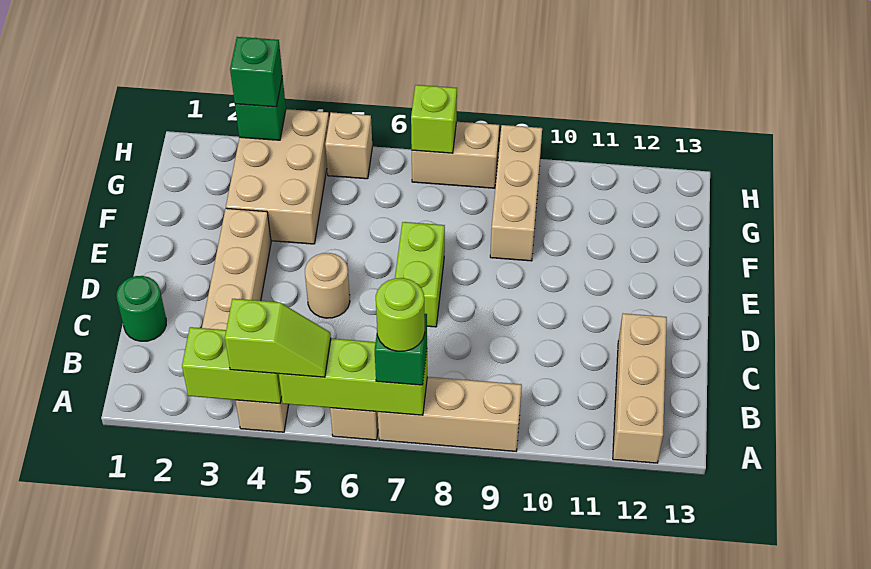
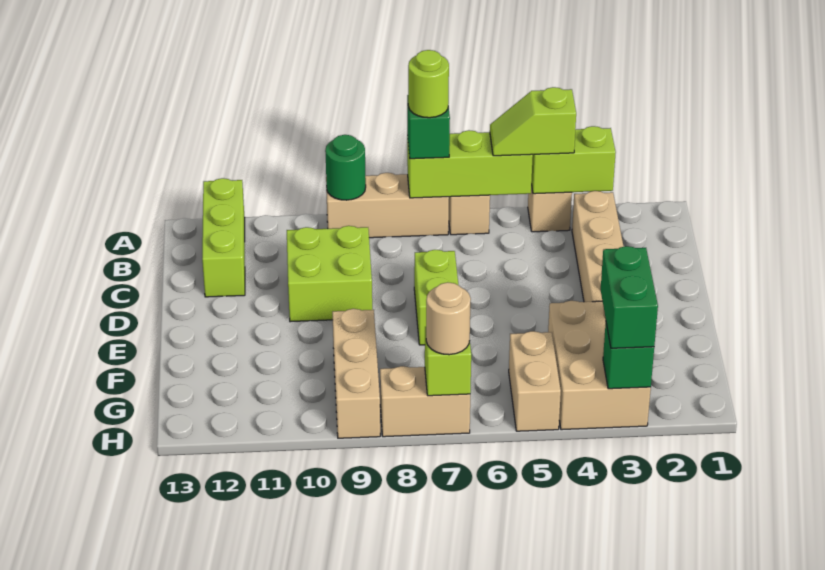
tan 1x3 brick [613,314,667,463] -> lime 1x3 brick [202,178,245,297]
green 1x1 round brick [117,276,166,341] -> green 1x1 round brick moved to [325,135,366,200]
none -> lime 2x2 brick [287,226,372,322]
tan 1x1 round brick [305,253,350,318] -> tan 1x1 round brick moved to [426,282,471,355]
green 1x1 brick [230,37,282,107] -> green 1x2 brick [601,246,658,348]
tan 1x1 brick [325,112,372,179] -> tan 1x2 brick [509,331,561,431]

